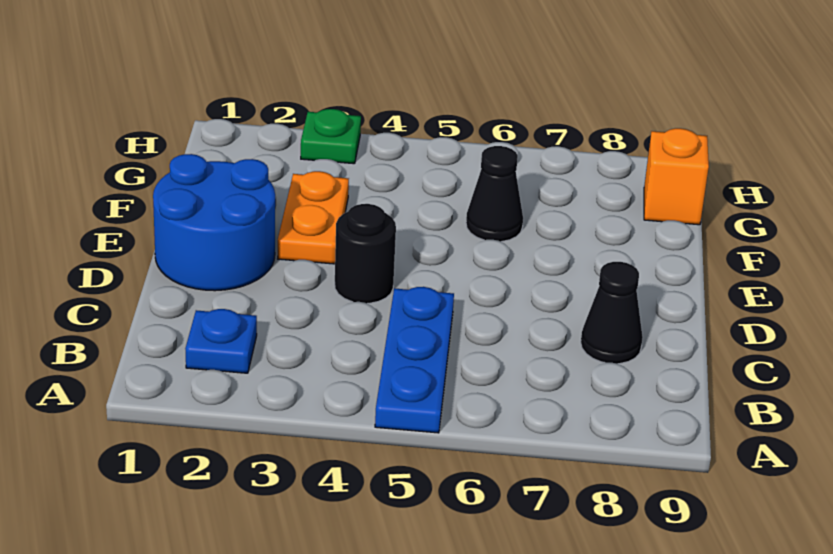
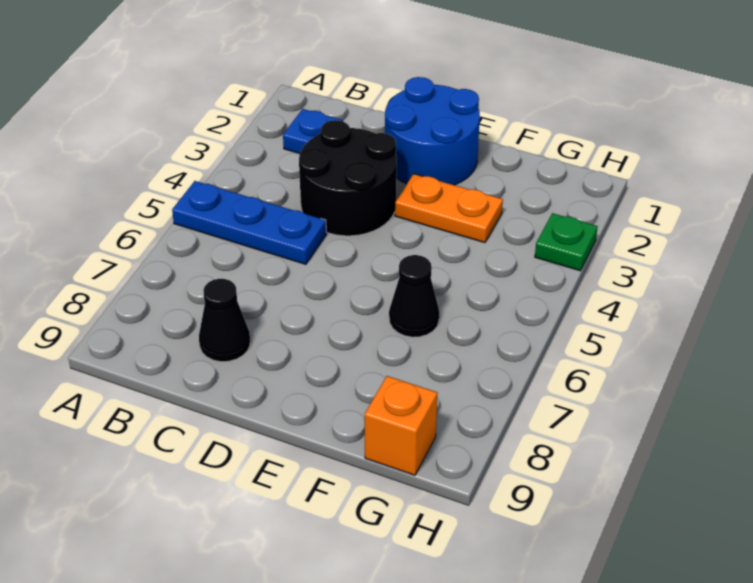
black 1x1 round brick [335,204,396,303] -> black 2x2 round brick [299,120,397,236]

